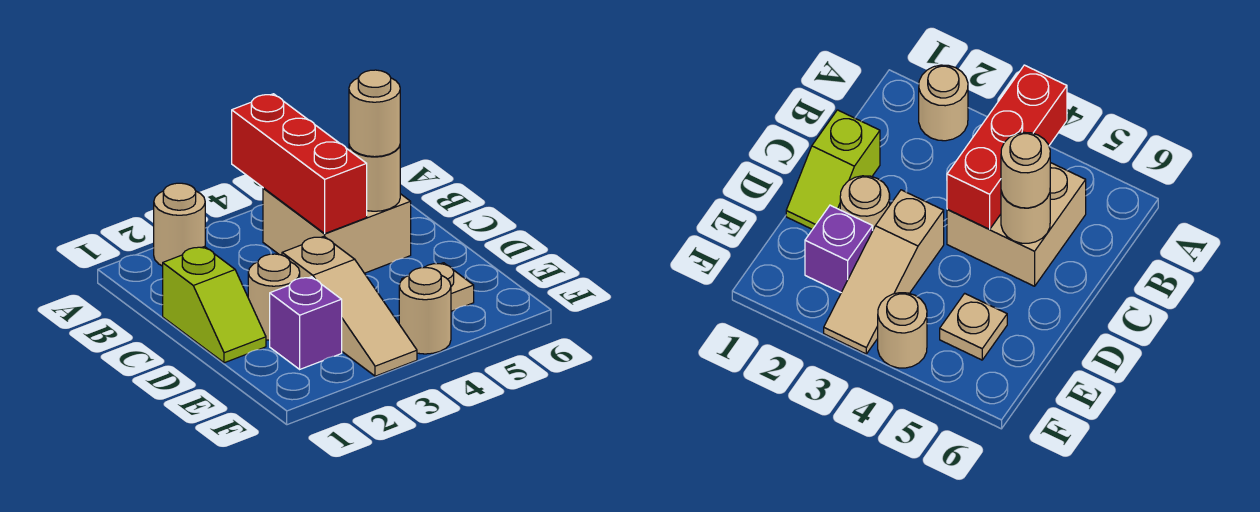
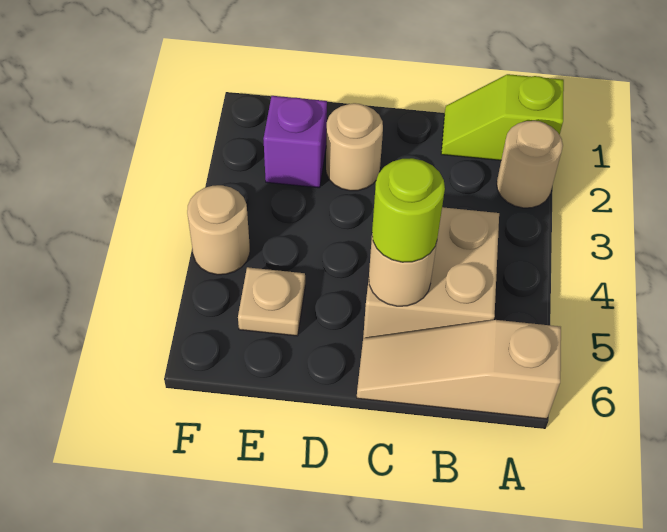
red 1x3 brick [232,94,367,233] -> none
lime 1x2 slope [163,247,266,363] -> lime 1x2 slope moved to [441,74,564,160]
tan 1x1 round brick [349,70,400,157] -> lime 1x1 round brick [372,158,445,262]
tan 1x3 slope [282,236,417,376] -> tan 1x3 slope moved to [357,320,561,419]

